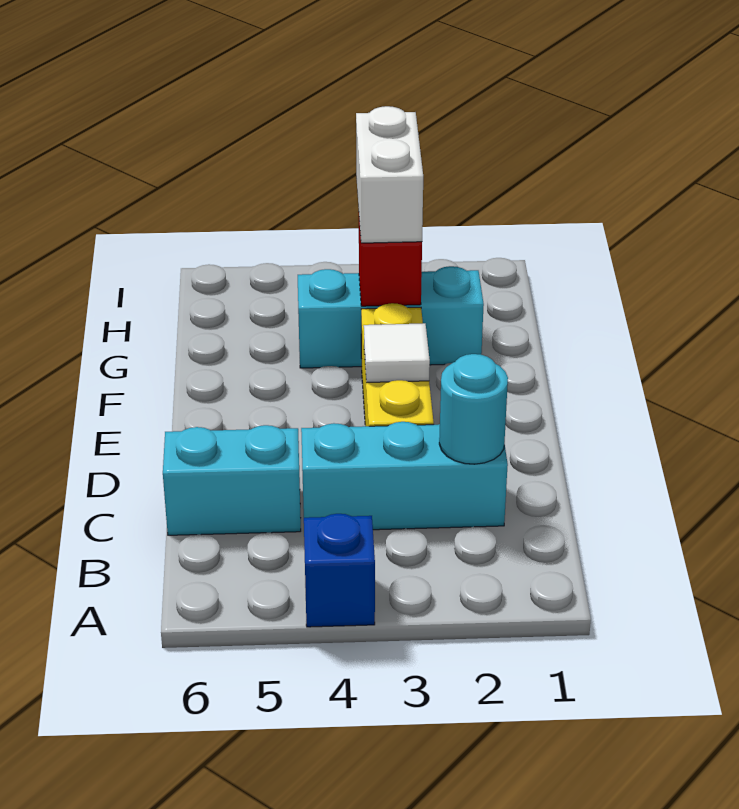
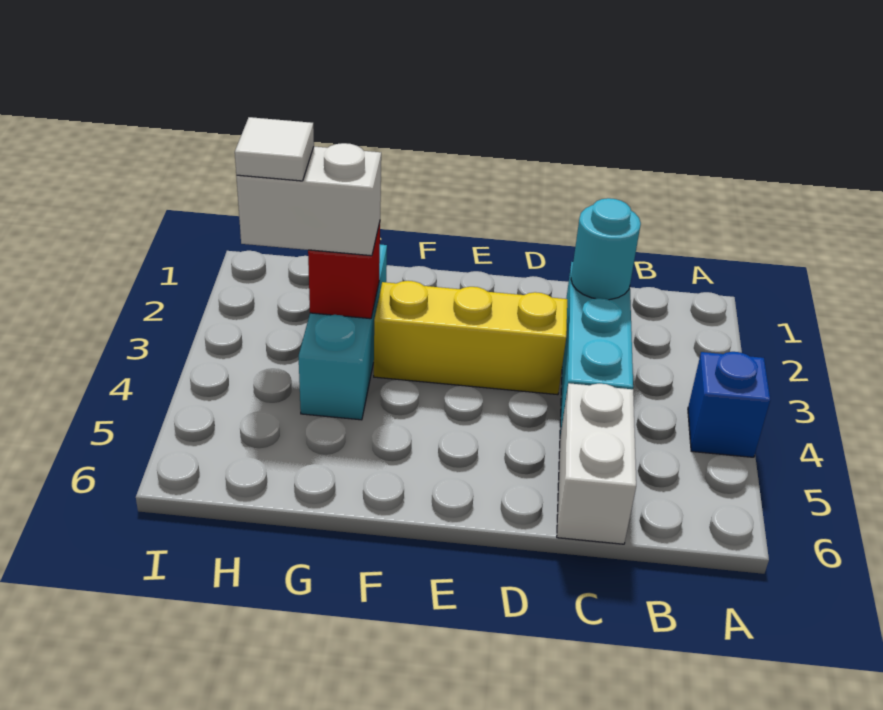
cyan 1x2 brick [163,425,301,535] -> white 1x2 brick [557,383,636,544]
white 1x1 tile [364,323,430,383] -> white 1x1 tile moved to [235,117,314,181]

